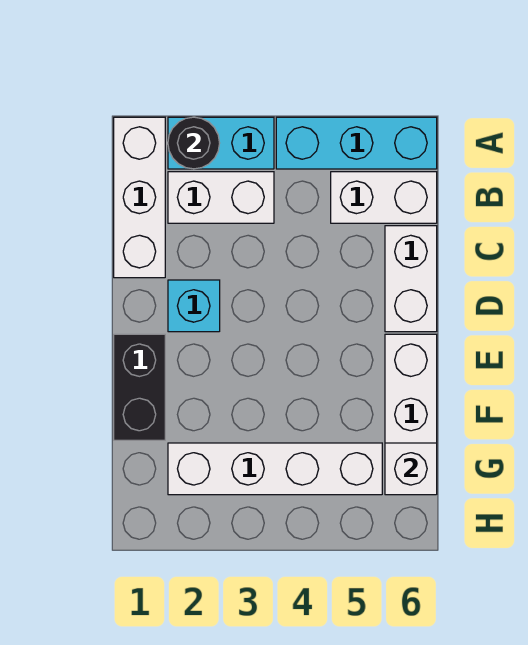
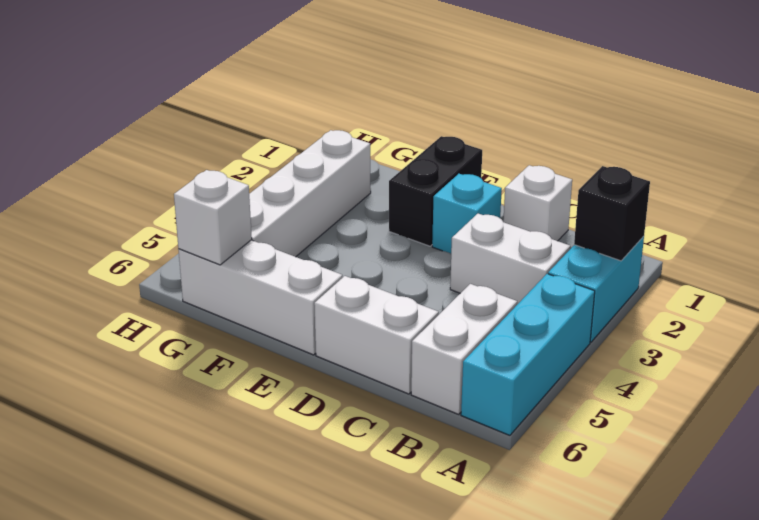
white 1x3 brick [114,117,165,278] -> white 1x1 brick [503,165,572,241]
black 1x1 round brick [168,117,220,169] -> black 1x1 brick [574,166,650,261]
white 1x2 brick [168,172,274,223] -> white 1x2 brick turned to [450,214,570,304]
black 1x2 brick [114,334,165,440] -> black 1x2 brick turned to [389,136,482,246]

